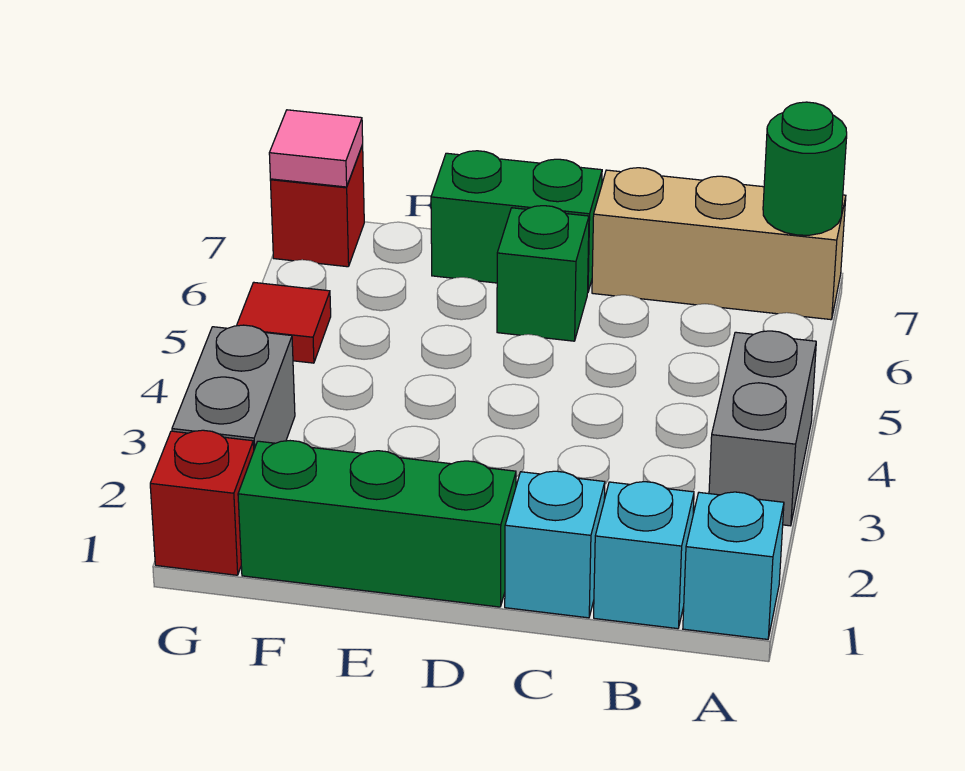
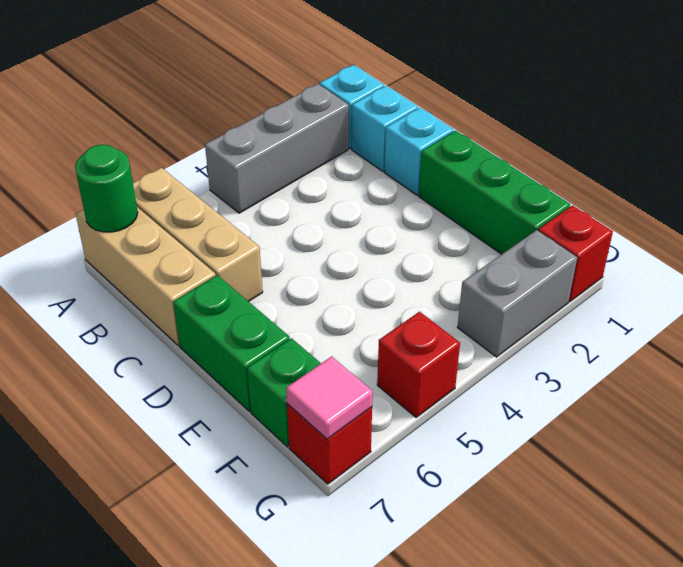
grey 1x2 brick [709,331,816,526] -> grey 1x3 brick [205,84,349,213]
none -> tan 1x3 brick [133,168,263,302]
green 1x1 brick [497,206,589,341] -> green 1x1 brick moved to [247,338,321,447]
red 1x1 tile [237,282,331,363] -> red 1x1 brick [377,312,460,417]

